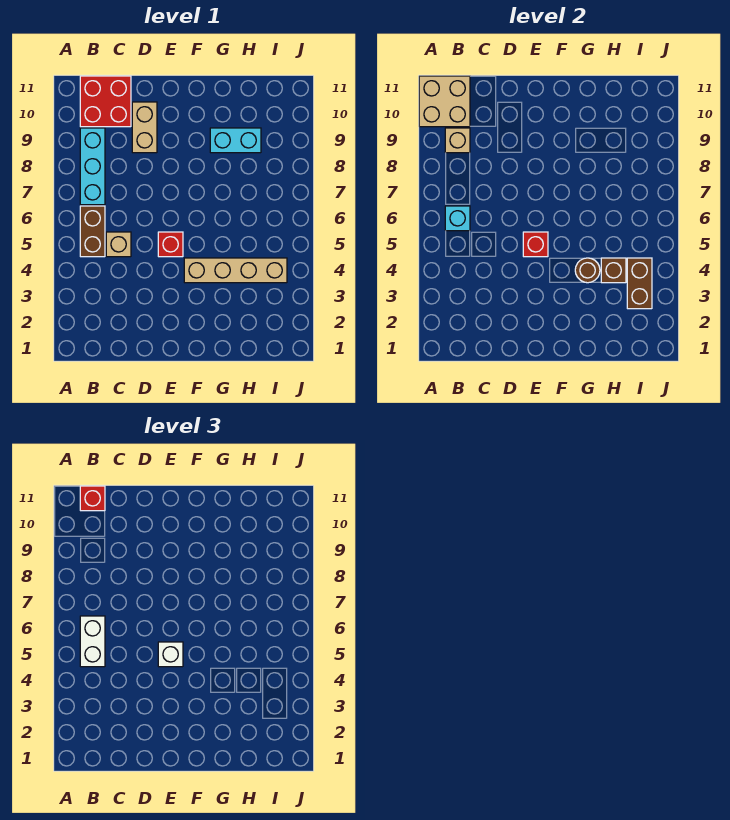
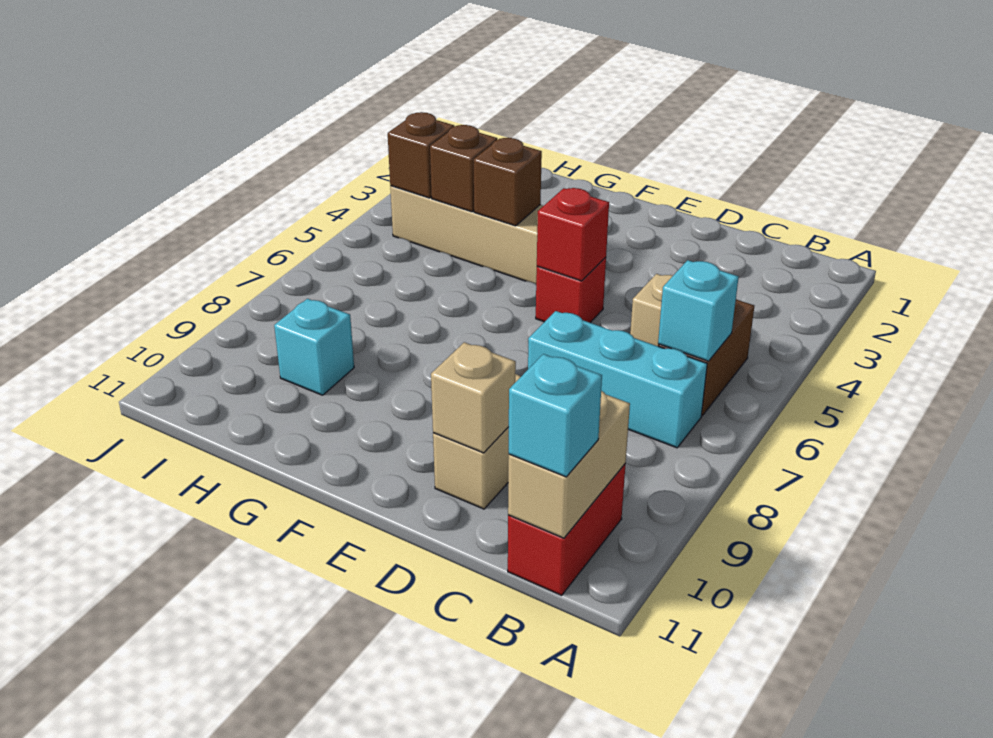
tan 2x2 brick [419,76,470,127] -> tan 1x2 brick [508,391,630,538]
white 1x2 brick [80,616,105,667] -> none
cyan 1x3 brick [80,128,105,205] -> cyan 1x3 brick turned to [528,311,707,448]
tan 1x1 brick [445,128,470,153] -> tan 1x1 brick moved to [431,342,516,453]
red 2x2 brick [80,76,131,127] -> red 1x2 brick [508,463,626,595]
red 1x1 brick [80,486,105,511] -> cyan 1x1 brick [509,354,602,477]
white 1x1 brick [158,642,183,667] -> none
brown 1x1 round brick [575,258,600,283] -> brown 1x1 brick [474,138,542,226]
cyan 1x2 brick [210,128,261,153] -> cyan 1x1 brick [274,299,354,395]
brown 1x2 brick [627,258,652,309] -> brown 1x1 brick [388,112,454,198]

